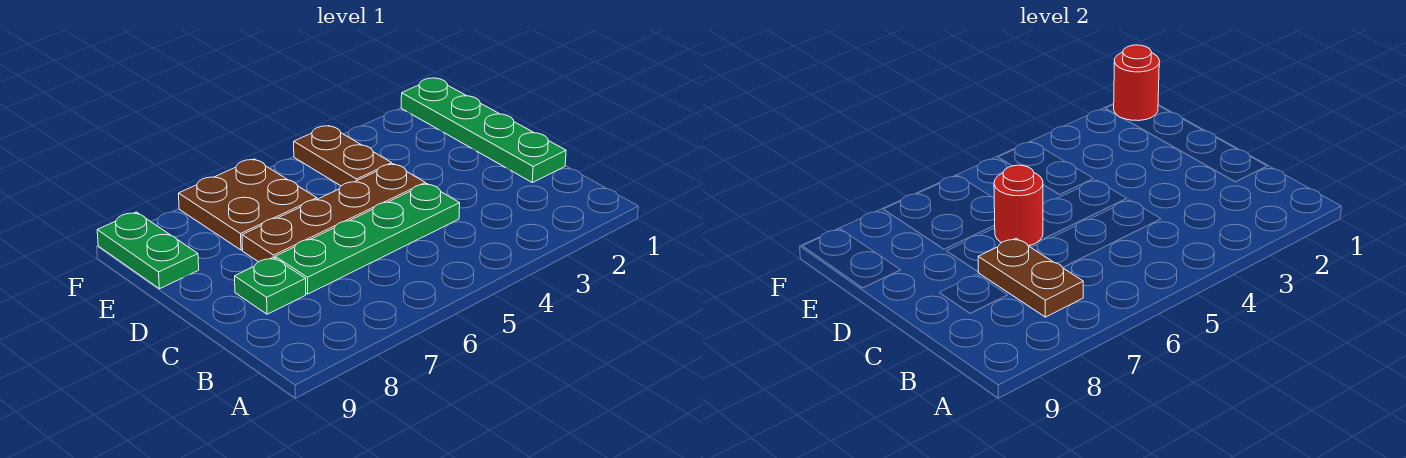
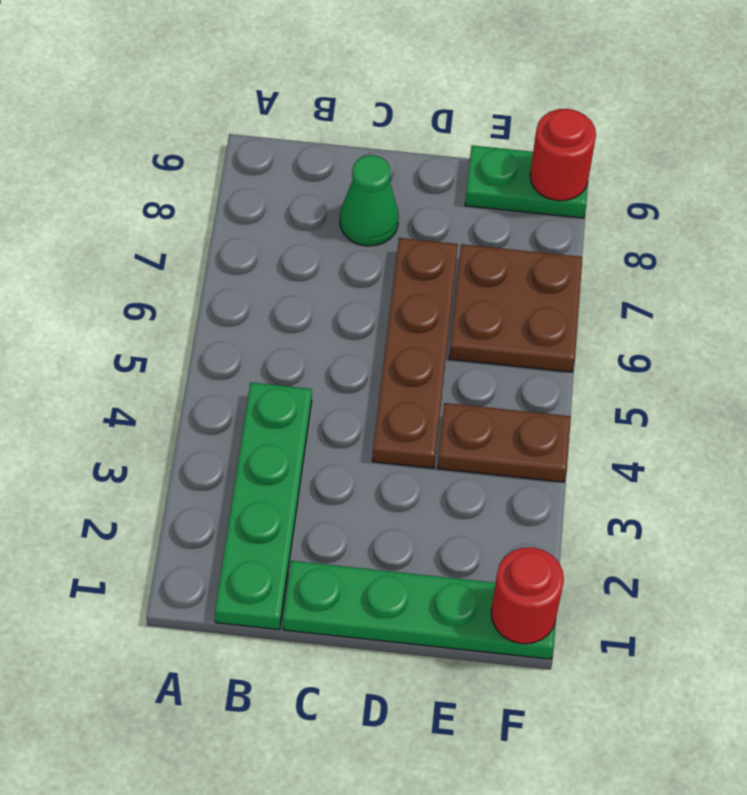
brown 1x2 plate [978,238,1083,317] -> none
green 1x4 plate [275,184,460,294] -> green 1x4 plate moved to [215,382,312,630]
green 1x1 plate [235,257,306,314] -> green 1x1 cone [340,155,399,246]
red 1x1 round brick [994,165,1043,246] -> red 1x1 round brick moved to [530,109,596,201]

